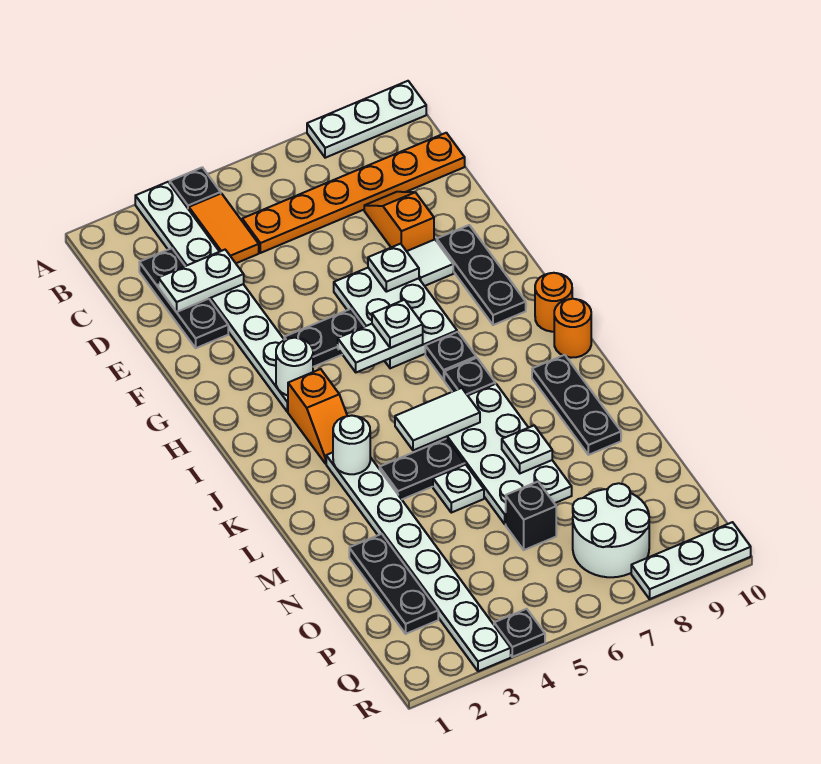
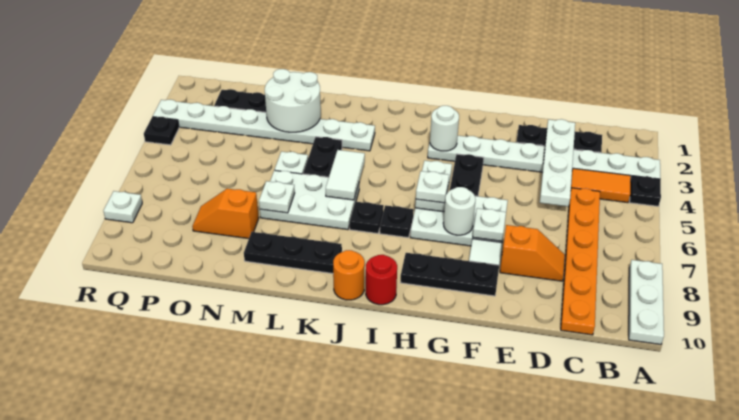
white 1x2 plate [158,250,244,312] -> white 1x4 plate [540,119,575,206]
orange 1x2 slope [288,369,347,464] -> orange 1x2 slope moved to [192,189,259,239]
orange 1x1 round brick [535,273,572,332] -> red 1x1 round brick [366,255,397,305]
white 1x1 round brick [333,416,370,474] -> white 1x1 round brick moved to [443,187,475,235]
white 2x4 plate [442,384,572,524] -> white 2x3 plate [260,170,359,230]
black 1x1 brick [506,482,556,550] -> none
white 2x2 round brick [573,483,649,577] -> white 2x2 round brick moved to [265,69,321,132]
white 1x3 plate [631,522,751,599] -> white 1x1 plate [104,191,142,223]

